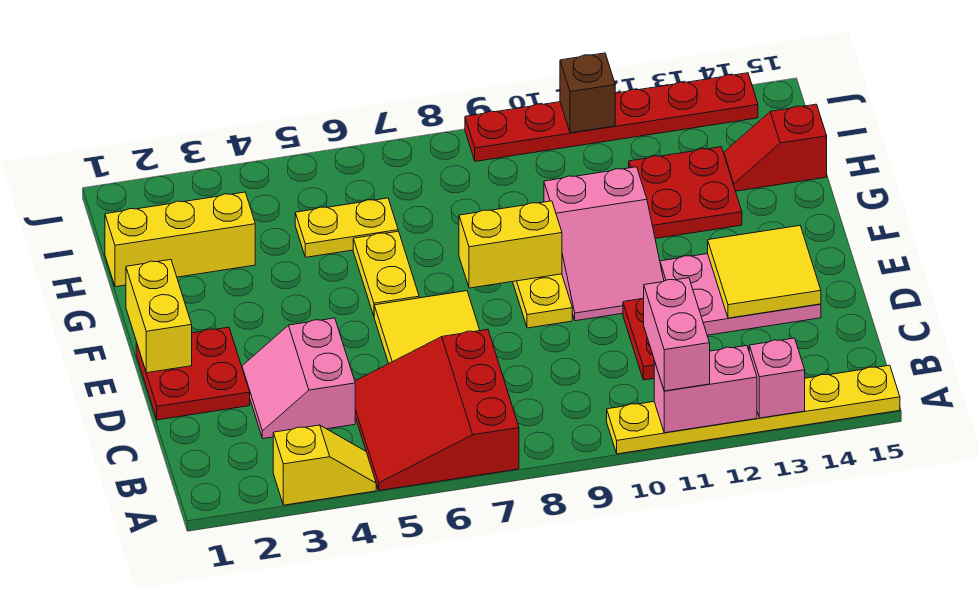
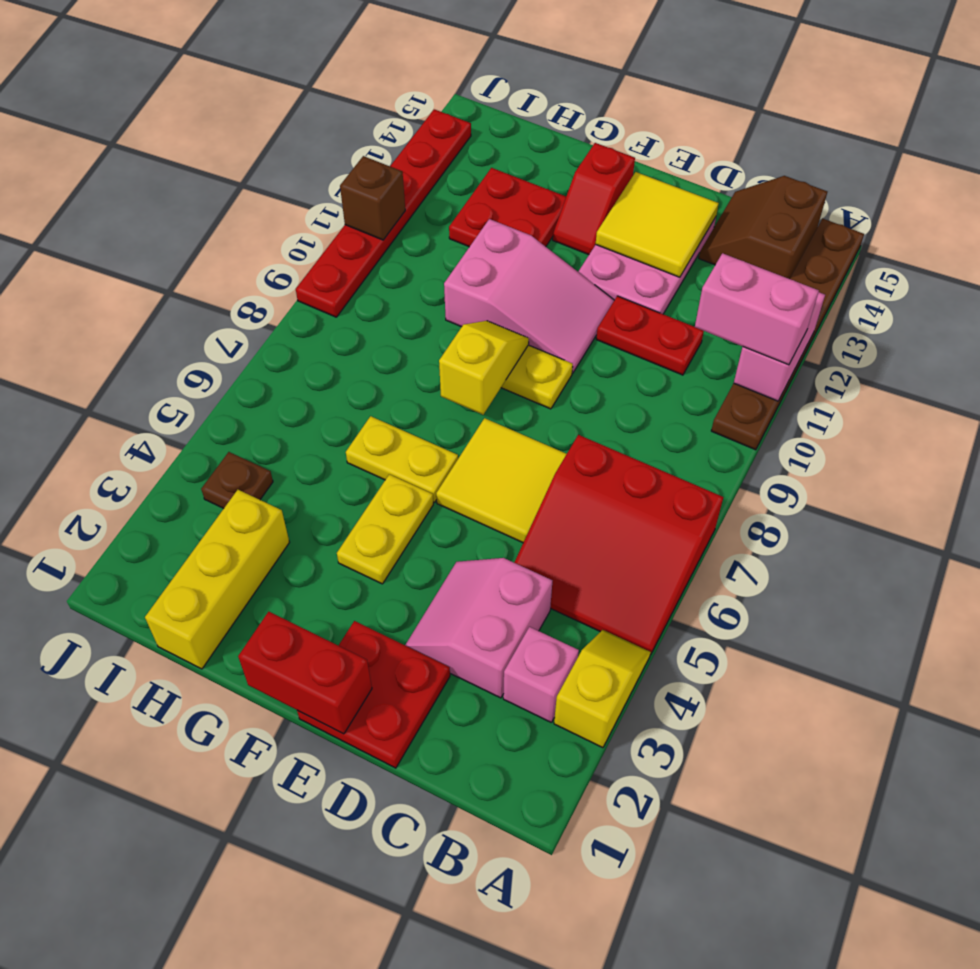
yellow 1x6 plate [607,365,900,454] -> brown 1x6 plate [711,219,864,450]
pink 1x1 brick [749,338,805,418] -> pink 1x1 brick moved to [503,627,579,723]
none -> brown 2x2 slope [699,176,827,279]
pink 2x2 slope [242,318,355,439] -> pink 2x2 slope turned to [405,558,552,698]
yellow 1x2 brick [126,260,192,373] -> red 1x2 brick [238,612,372,734]
yellow 1x2 brick [459,201,562,288] -> yellow 1x2 slope [439,321,529,415]
yellow 1x2 plate [295,198,398,257] -> yellow 1x2 plate moved to [337,474,433,584]
red 1x2 slope [724,104,827,191] -> red 1x2 slope moved to [553,143,635,255]
none -> brown 1x1 plate [201,452,273,508]

